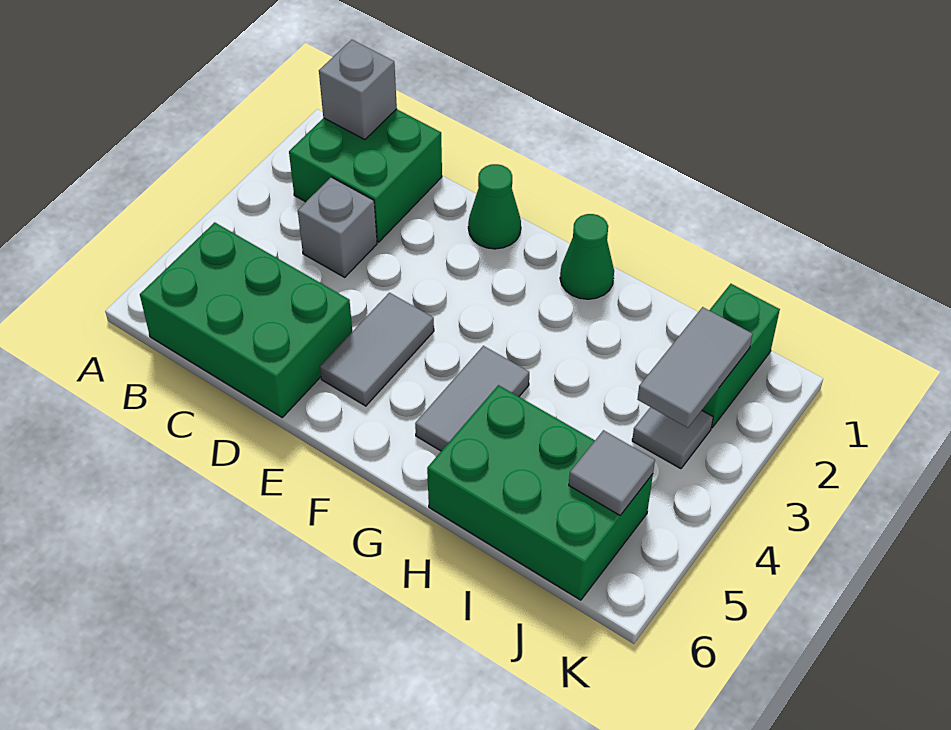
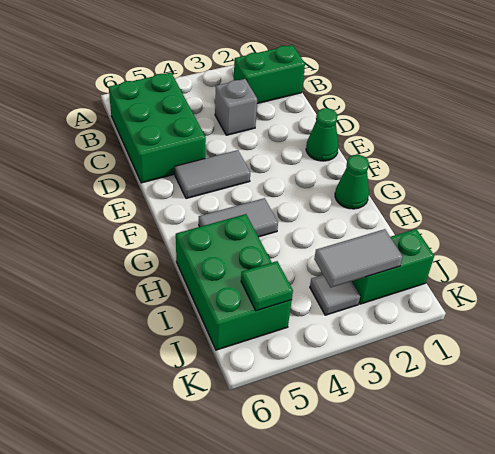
green 2x2 brick [289,109,442,242] -> green 1x2 brick [234,45,305,104]
grey 1x1 brick [319,40,397,140] -> none
grey 1x1 tile [569,430,655,515] -> green 1x1 tile [241,261,293,311]

